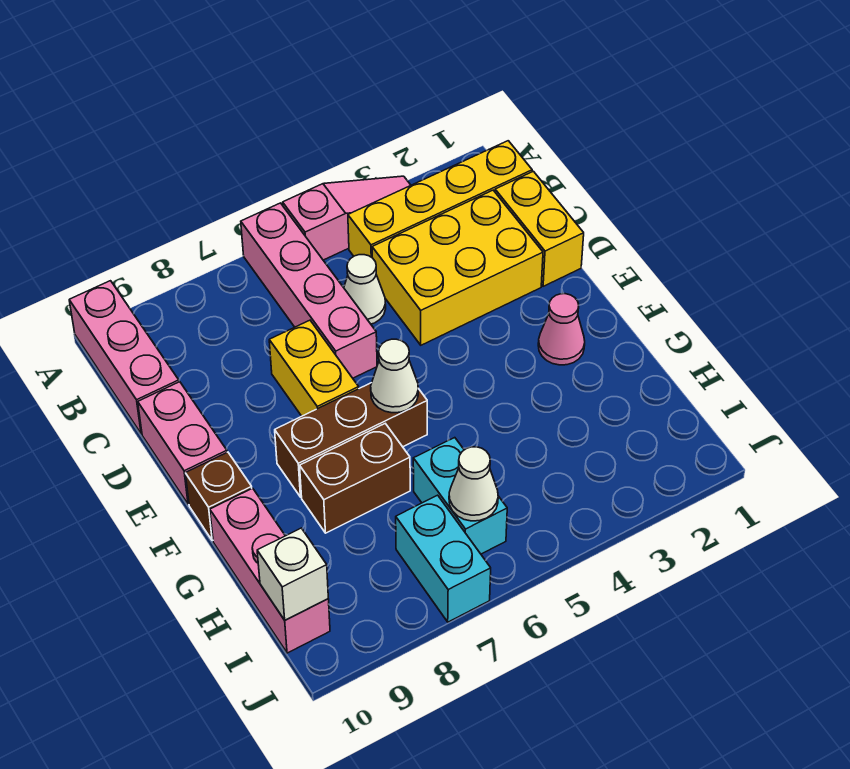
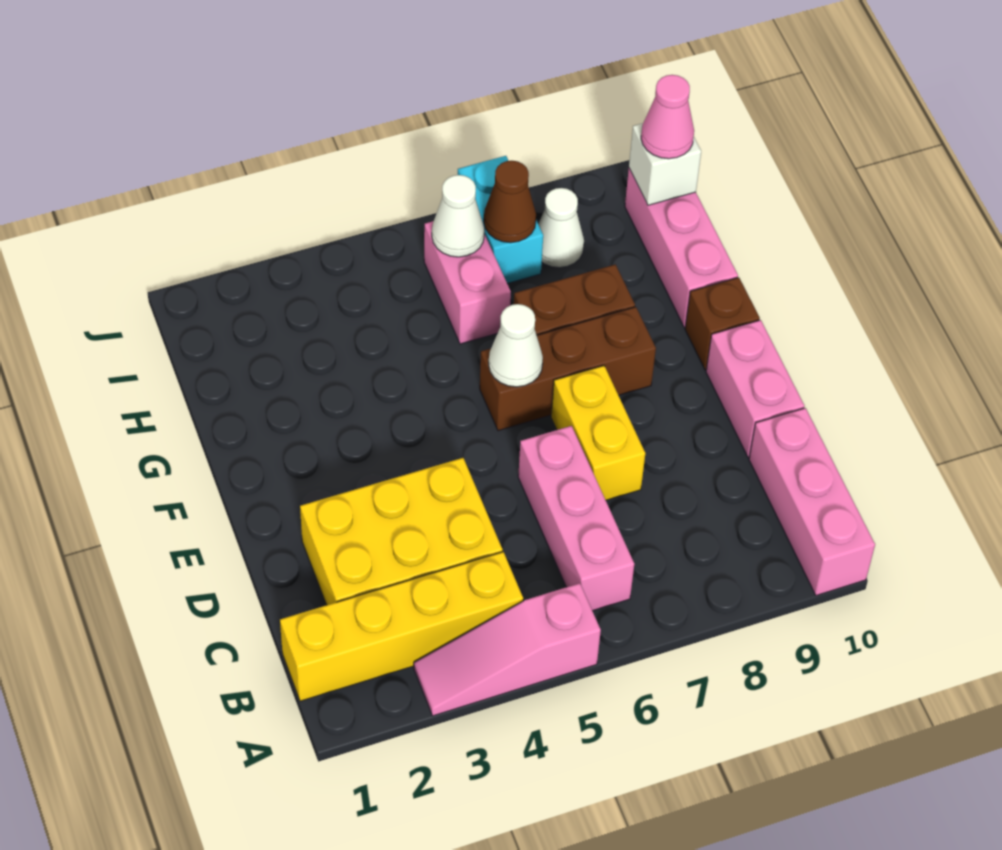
pink 1x4 brick [241,203,377,378] -> pink 1x3 brick [518,426,634,611]
yellow 1x2 brick [495,171,584,286] -> none
white 1x1 cone [344,255,386,324] -> white 1x1 cone moved to [538,188,584,268]
pink 1x1 cone [538,294,585,365] -> pink 1x1 cone moved to [641,75,694,159]
cyan 1x2 brick [413,438,507,554] -> pink 1x2 brick [424,221,511,344]
none -> brown 1x1 cone [484,161,536,243]

